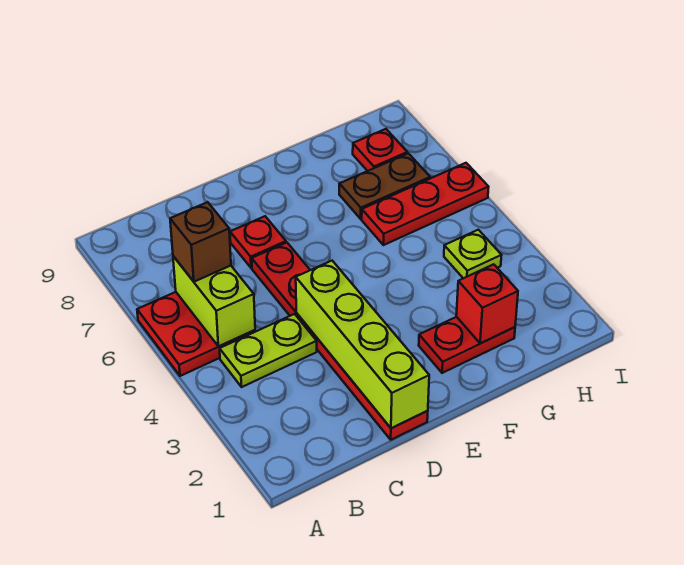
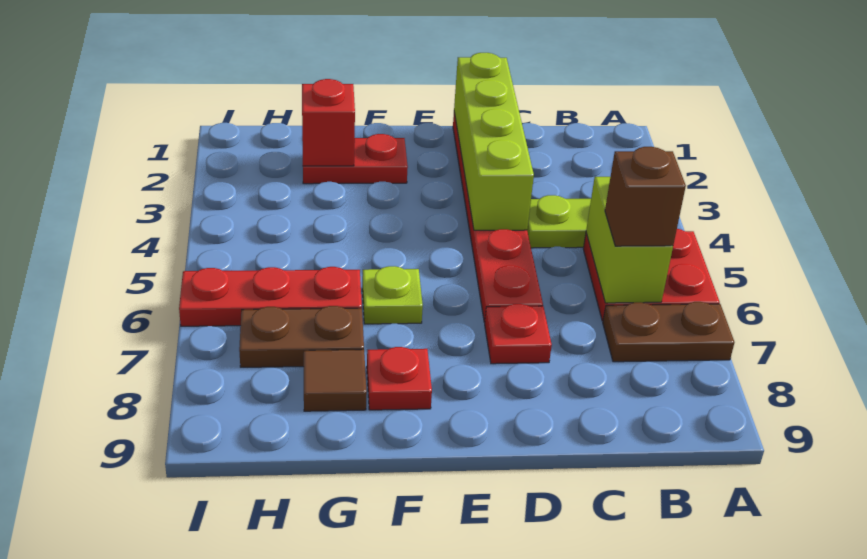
none -> brown 1x2 plate [603,302,734,362]
none -> brown 1x1 tile [304,350,367,411]
lime 1x1 plate [444,230,502,278] -> lime 1x1 plate moved to [362,266,423,324]
red 1x1 plate [353,129,407,171] -> red 1x1 plate moved to [367,347,432,410]

